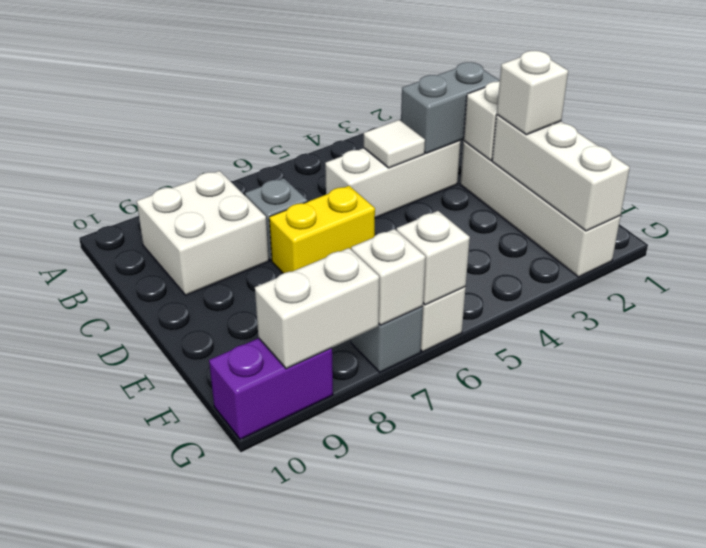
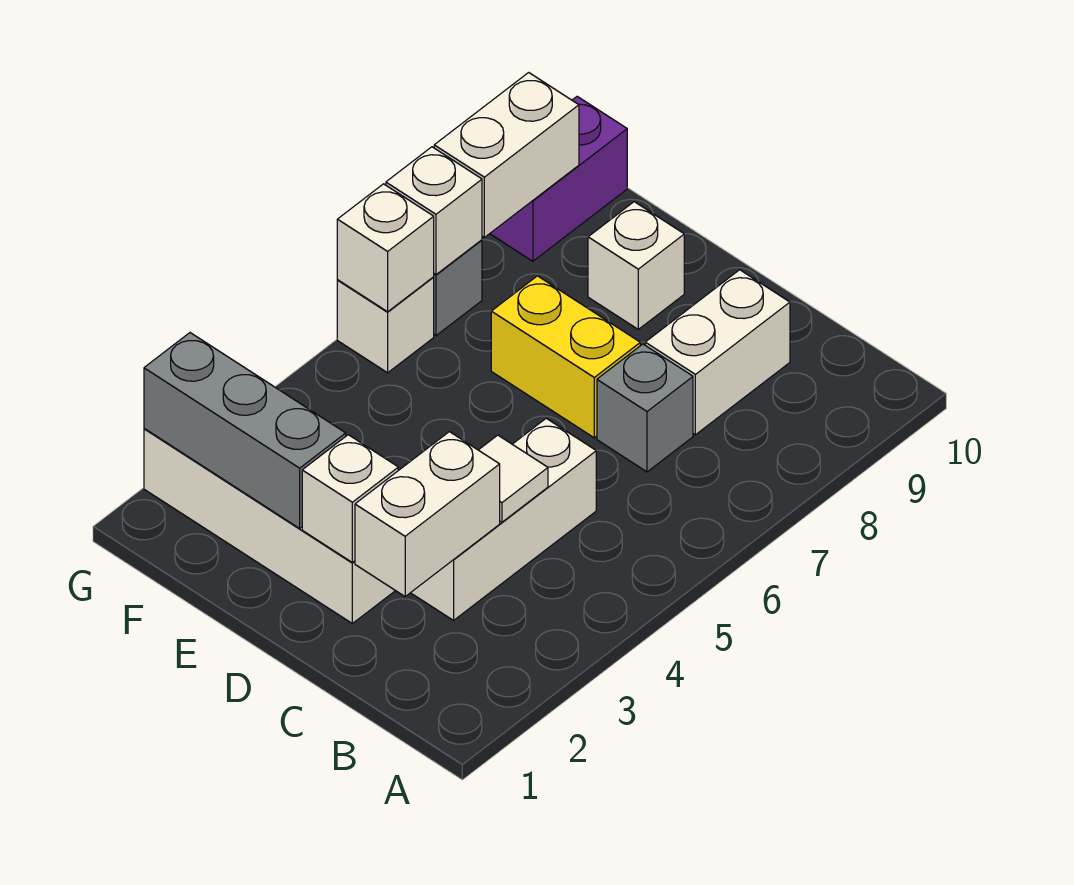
white 2x2 brick [137,171,269,295] -> white 1x2 brick [645,270,790,435]
grey 1x2 brick [401,62,500,153] -> white 1x2 brick [355,432,500,596]
yellow 1x2 brick [269,186,375,273] -> yellow 1x2 brick turned to [491,276,640,438]
white 1x3 brick [492,115,630,231] -> grey 1x3 brick [144,333,346,528]
white 1x1 brick [497,51,568,135] -> white 1x1 brick moved to [588,202,684,329]

